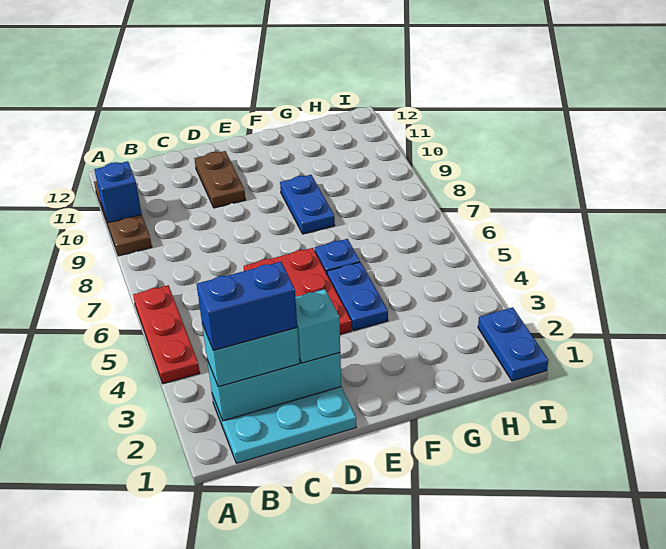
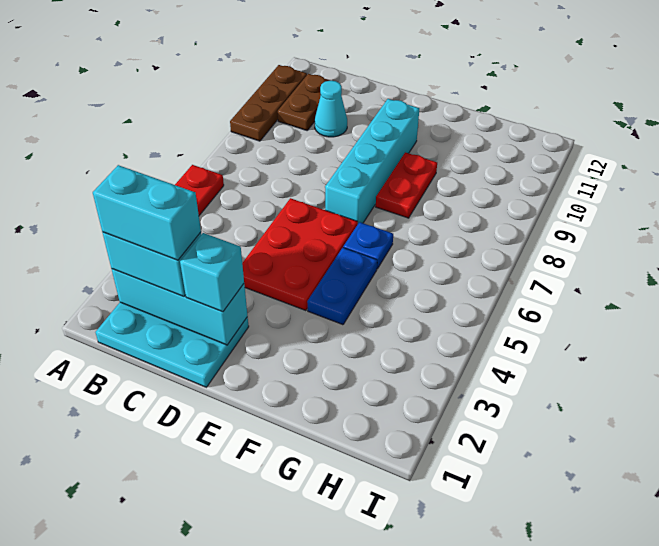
blue 1x1 brick [94,161,142,223] -> none
blue 1x2 brick [197,262,297,350] -> cyan 1x2 brick [93,165,201,260]
none -> cyan 1x1 cone [315,81,347,137]
brown 1x2 plate [194,151,246,208] -> brown 1x2 plate moved to [278,74,331,130]
none -> cyan 1x4 brick [325,99,419,223]
blue 1x2 plate [280,175,335,234] -> red 1x2 plate [376,152,437,218]
blue 1x2 plate [478,307,549,381] -> none

